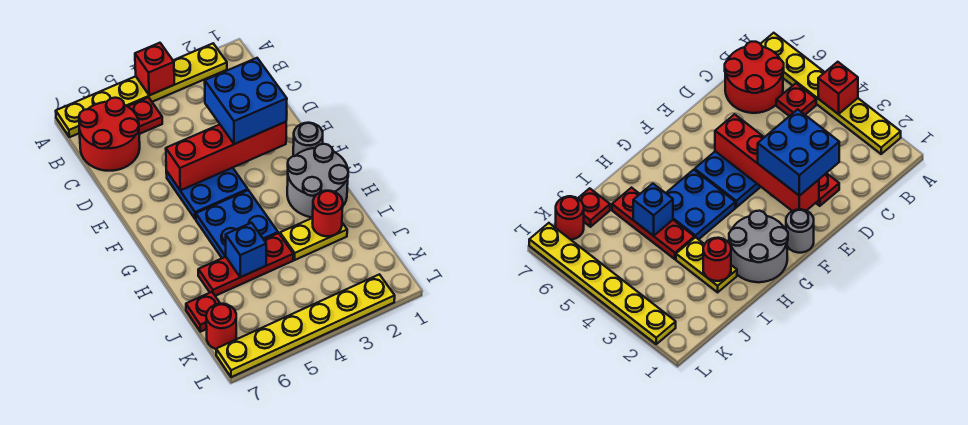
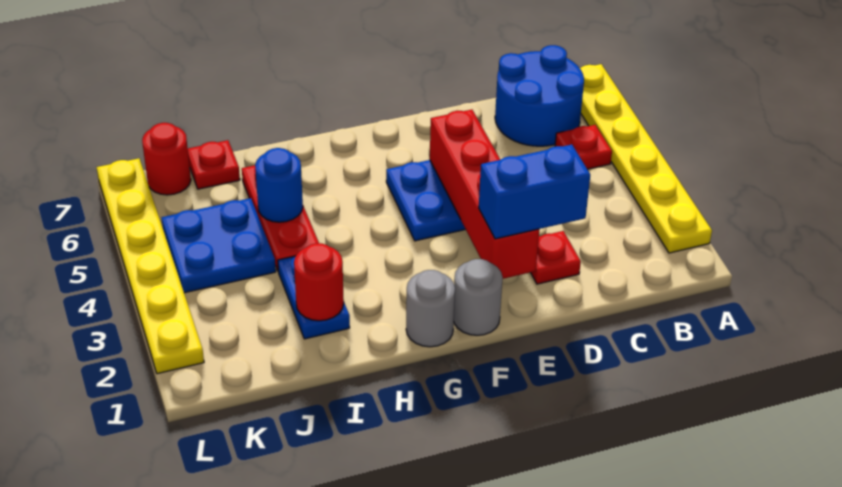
red 1x1 brick [135,43,174,95] -> none
red 2x2 round brick [79,98,140,171] -> blue 2x2 round brick [495,45,584,146]
blue 2x2 brick [205,58,287,144] -> blue 1x2 brick [479,144,590,239]
grey 2x2 round brick [287,144,348,217] -> grey 1x1 round brick [406,270,455,347]
blue 2x2 plate [196,190,278,258] -> blue 2x2 plate moved to [161,198,276,293]
yellow 1x2 plate [280,218,347,260] -> blue 1x2 plate [278,256,350,339]
blue 1x1 brick [226,223,266,277] -> blue 1x1 round brick [255,148,303,222]

